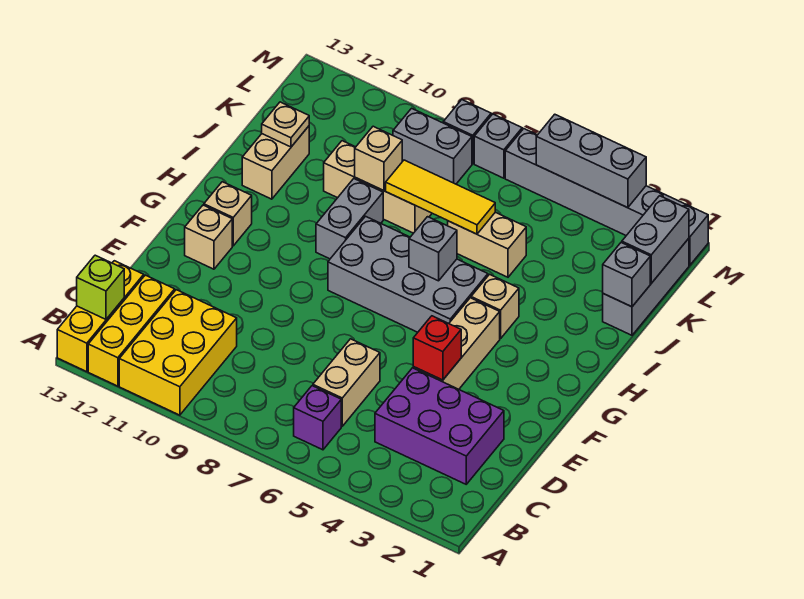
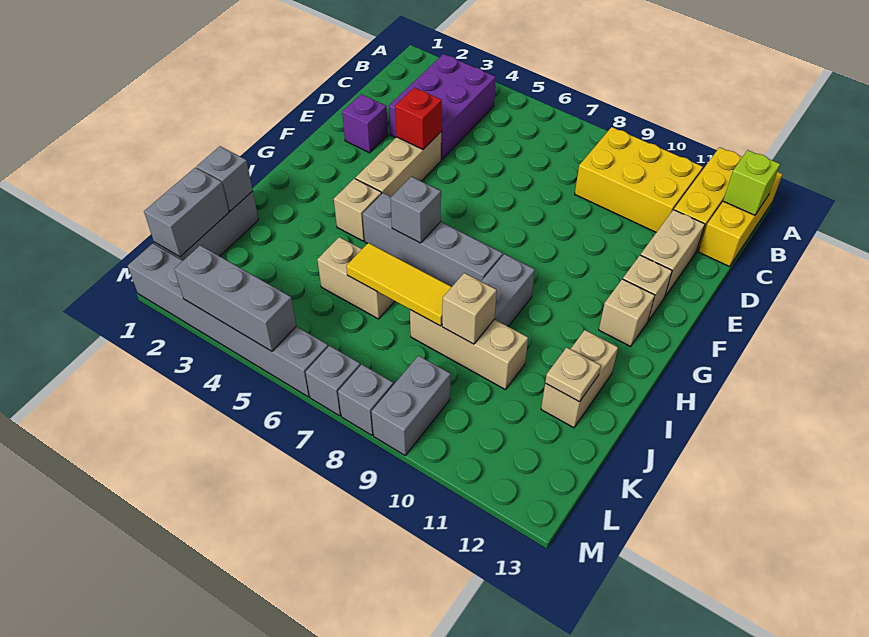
yellow 2x3 brick [119,290,237,415] -> yellow 2x3 brick turned to [575,127,703,232]
purple 1x1 brick [294,386,341,450] -> purple 1x1 brick moved to [342,94,388,153]
purple 2x3 brick [375,368,504,484] -> purple 2x3 brick turned to [389,54,496,160]
tan 1x2 brick [313,339,380,426] -> tan 1x2 brick moved to [641,210,705,296]
grey 2x4 brick [328,216,488,332] -> grey 1x4 brick [363,193,503,287]
grey 1x2 brick [393,108,472,184] -> grey 1x2 brick turned to [371,356,451,455]

